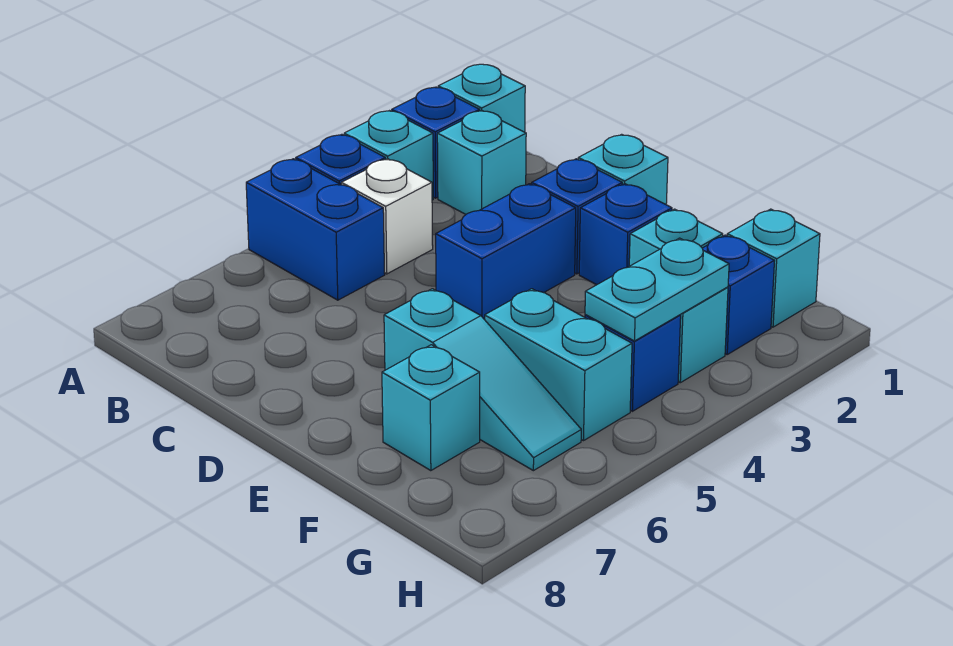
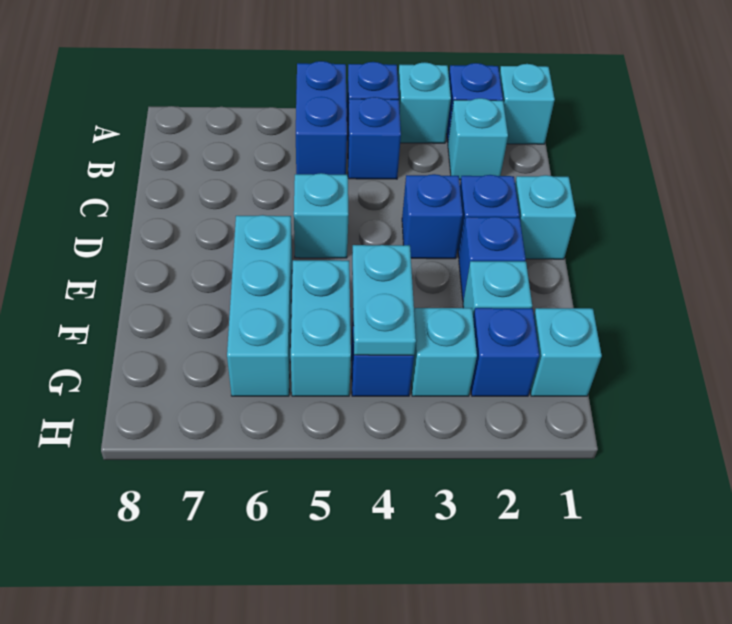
white 1x1 brick [341,159,433,274] -> blue 1x1 brick [348,97,401,179]
blue 1x2 brick [436,184,576,320] -> blue 1x1 brick [402,174,463,259]
cyan 1x3 slope [384,289,581,471] -> cyan 1x3 brick [227,215,292,396]
cyan 1x1 brick [382,345,480,471] -> cyan 1x1 brick moved to [294,173,348,258]
cyan 1x2 plate [585,238,729,341] -> cyan 1x2 plate turned to [352,245,416,355]

